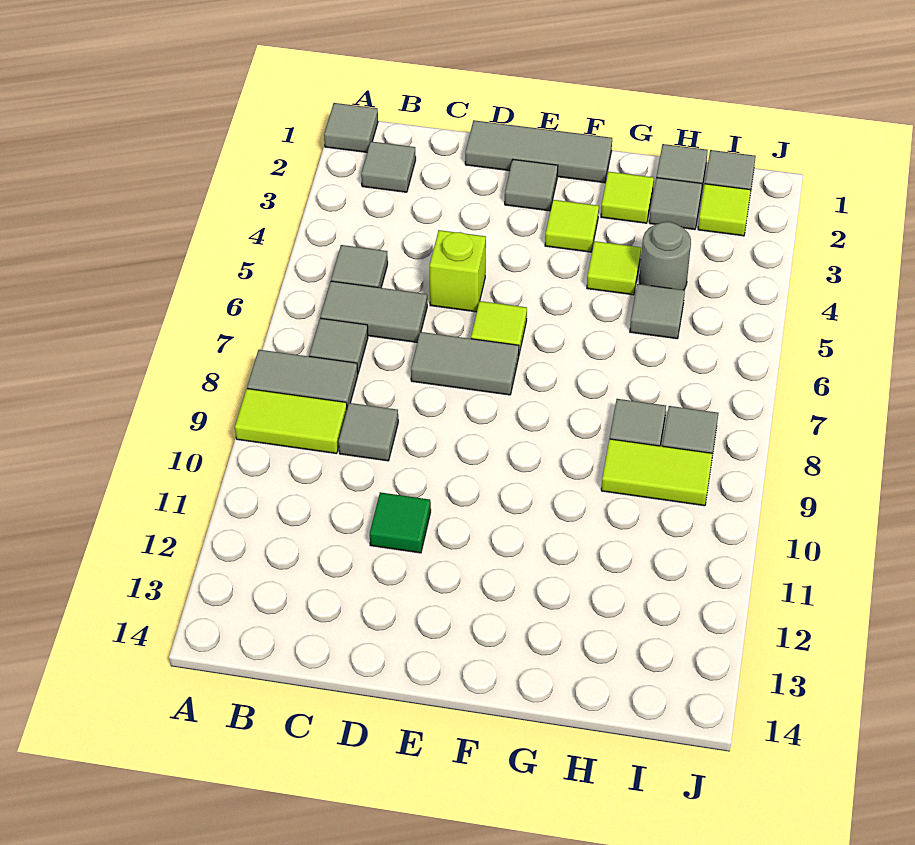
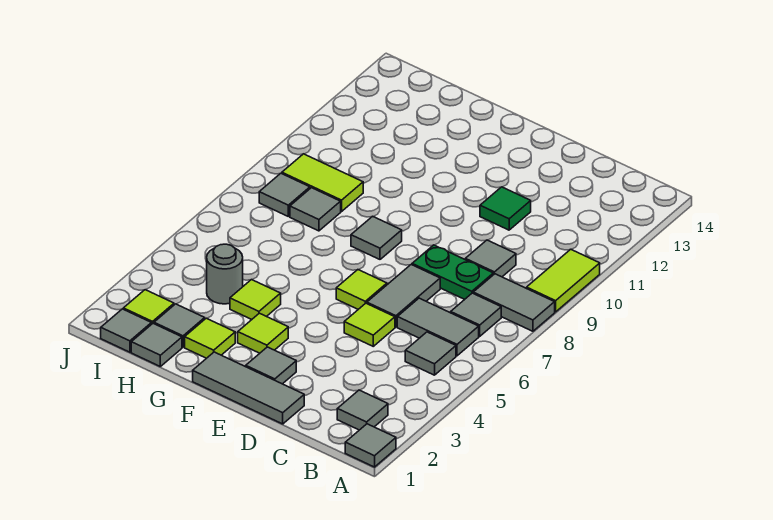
lime 1x2 tile [235,389,347,454] -> lime 1x2 tile turned to [527,249,600,312]
none -> green 1x2 plate [412,245,493,299]
lime 1x1 brick [430,230,486,312] -> lime 1x1 tile [344,303,395,346]
grey 1x2 tile [411,332,519,395] -> grey 1x2 tile turned to [367,265,440,327]
grey 1x1 tile [630,284,685,339] -> grey 1x1 tile moved to [351,216,402,259]

